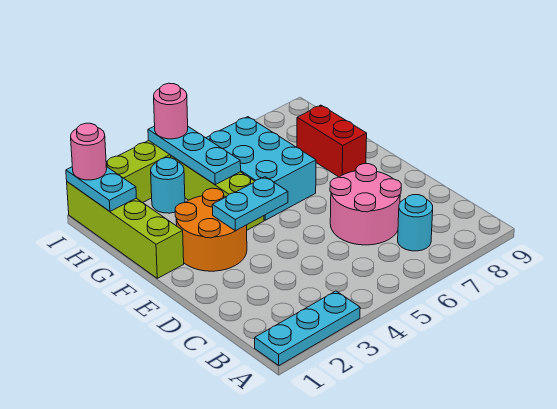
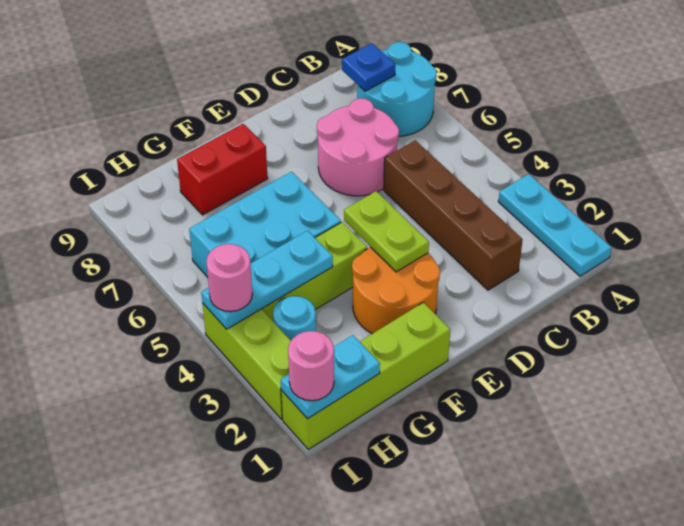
cyan 1x1 round brick [398,195,433,251] -> cyan 2x2 round brick [357,42,437,136]
none -> blue 1x1 plate [342,43,395,91]
none -> brown 1x4 brick [384,140,523,290]
cyan 1x2 plate [212,177,288,231] -> lime 1x2 plate [344,191,429,272]

